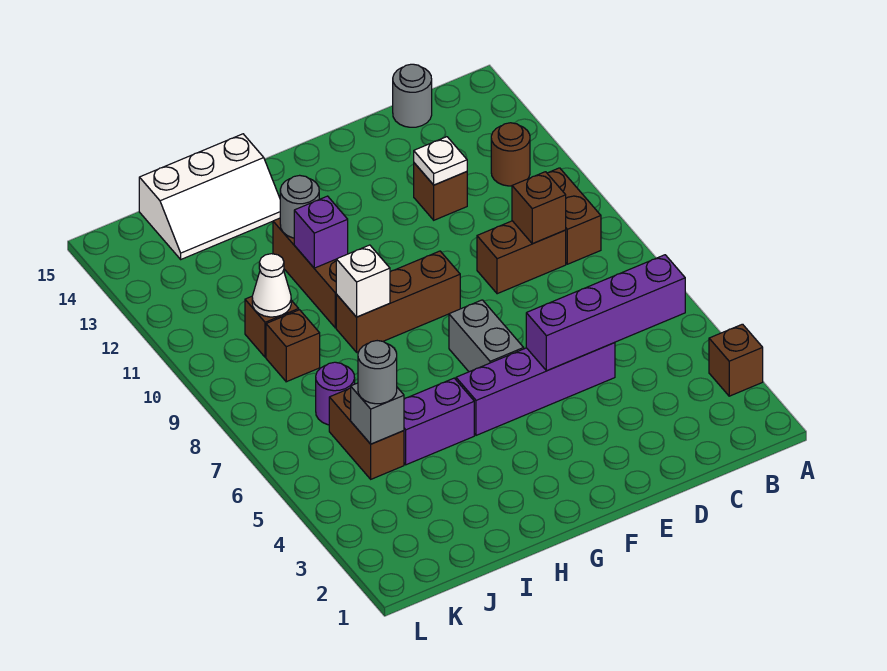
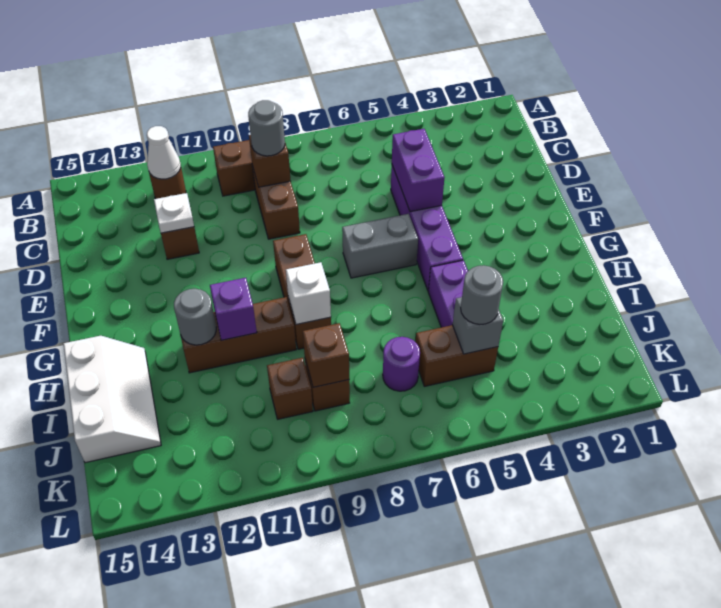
brown 1x1 brick [709,324,763,396] -> brown 1x1 brick moved to [303,323,349,387]
purple 1x4 brick [526,255,685,371] -> purple 1x2 brick [392,129,445,212]
grey 1x1 round brick [393,64,432,127] -> grey 1x1 round brick moved to [248,100,285,156]
white 1x1 cone [252,254,291,317] -> white 1x1 cone moved to [147,126,181,179]

